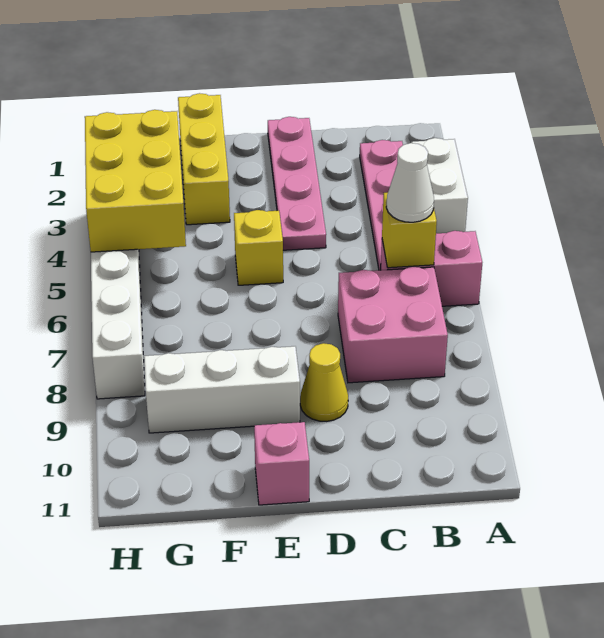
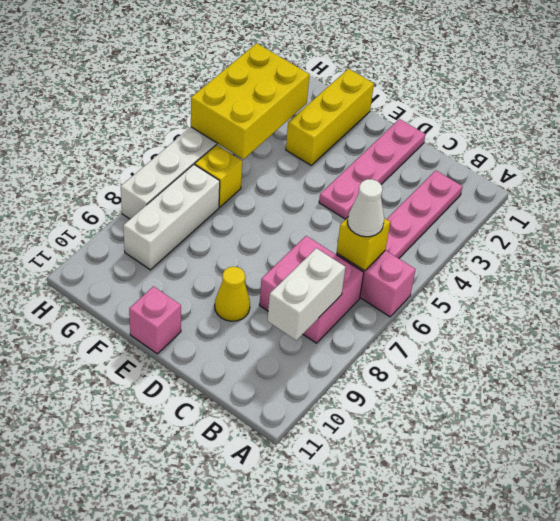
white 1x2 brick [411,138,468,233] -> white 1x2 brick moved to [268,248,345,340]
yellow 1x1 brick [234,210,283,285] -> yellow 1x1 brick moved to [195,145,242,207]
white 1x3 brick [144,346,300,433] -> white 1x3 brick turned to [123,164,220,270]

